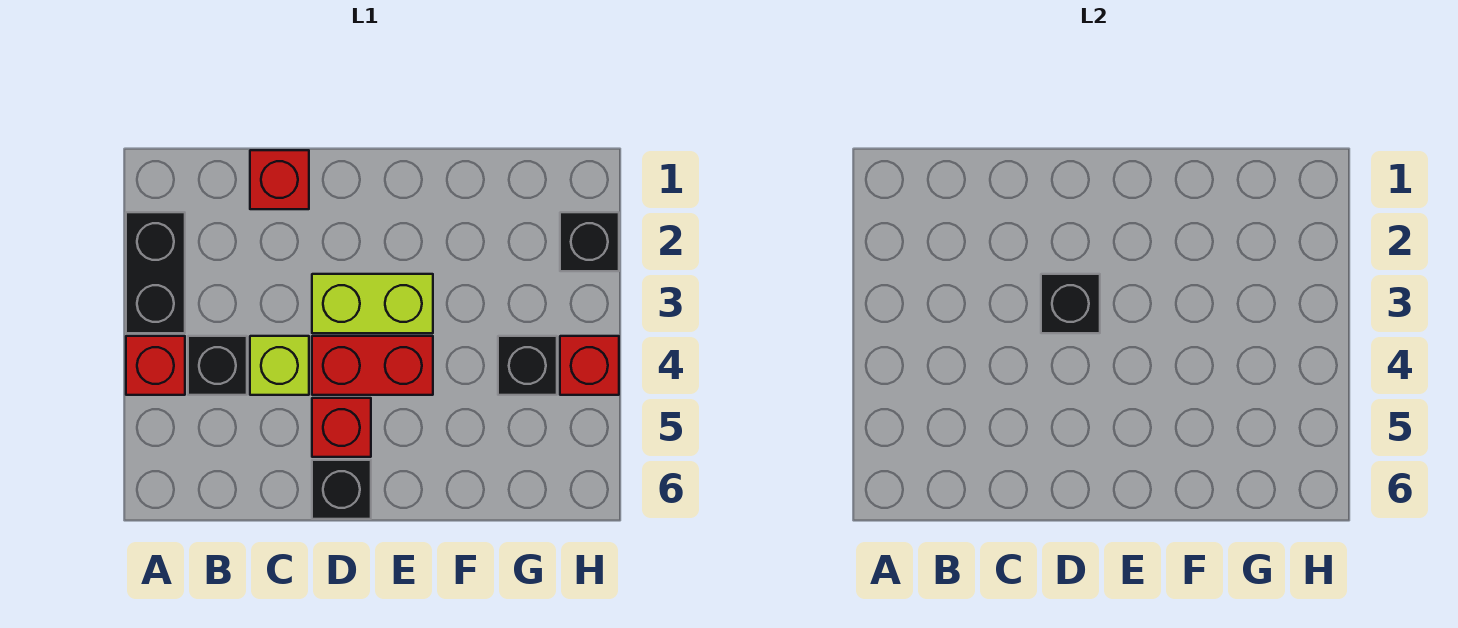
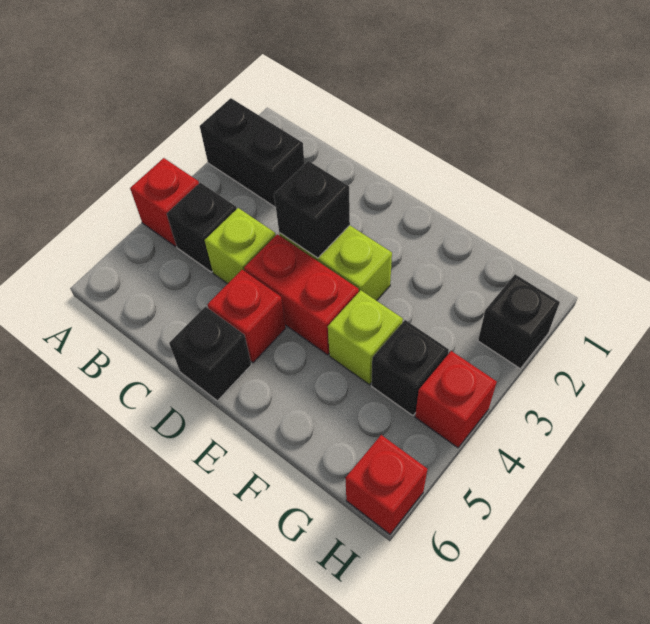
black 1x2 brick [126,212,185,333] -> black 1x2 brick turned to [200,98,305,208]
red 1x1 brick [250,150,309,209] -> red 1x1 brick moved to [345,435,428,534]
none -> lime 1x1 brick [328,290,403,385]

